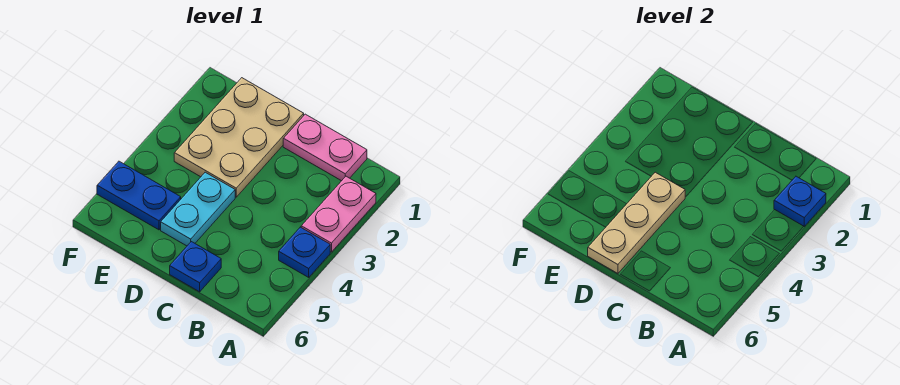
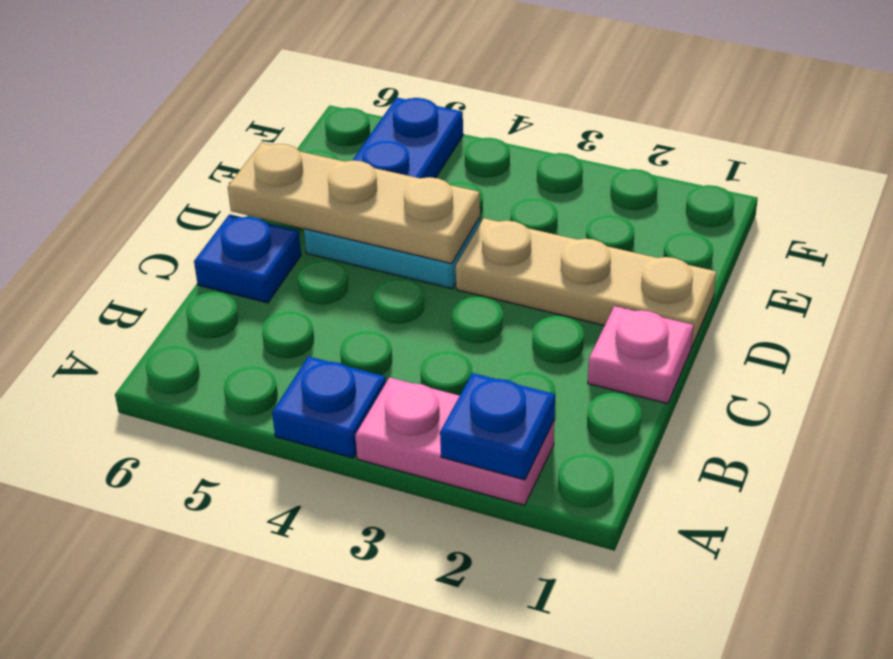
pink 1x2 plate [283,114,367,181] -> pink 1x1 plate [588,306,693,404]
tan 2x3 plate [174,78,304,197] -> tan 1x3 plate [456,218,716,346]

